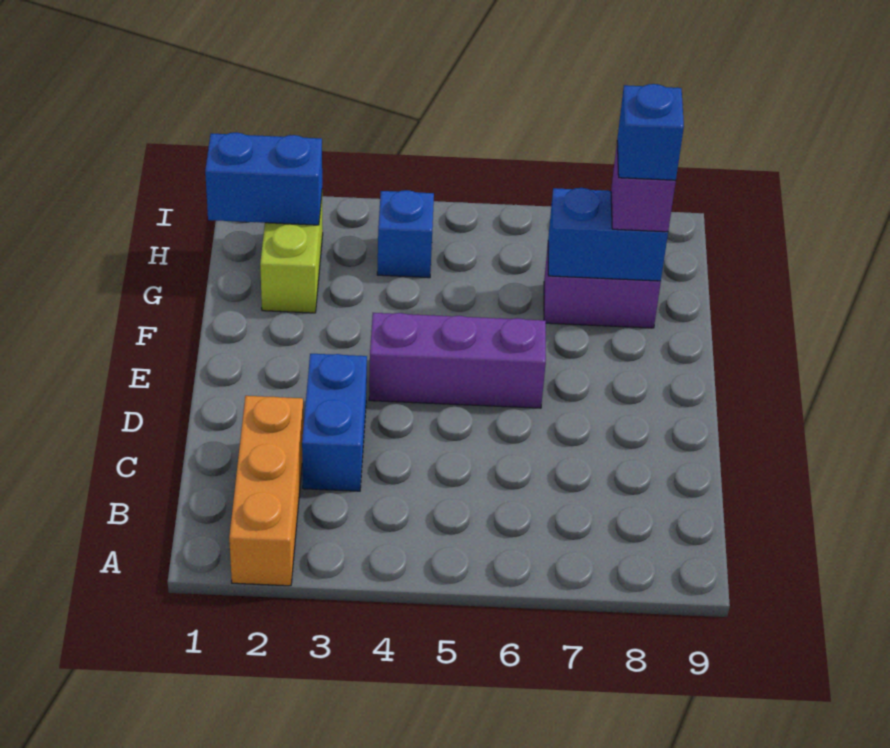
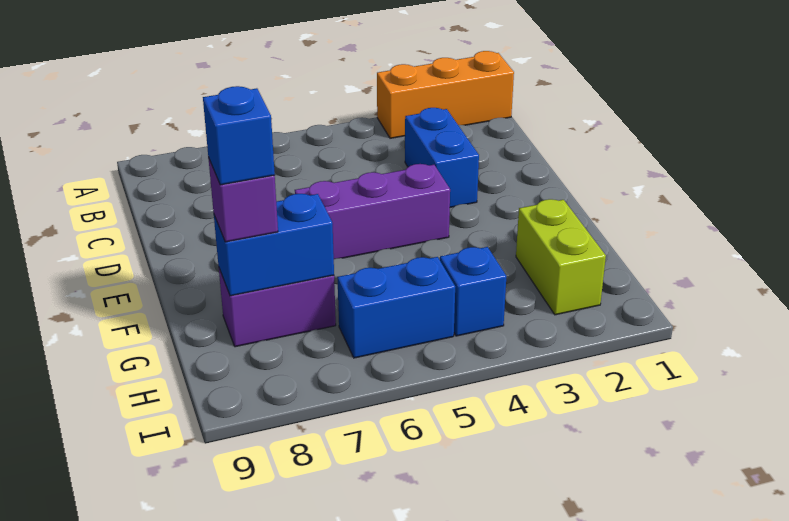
orange 1x3 brick [229,396,304,586] -> orange 1x3 brick turned to [377,51,514,138]
blue 1x2 brick [205,132,322,225] -> blue 1x2 brick moved to [337,257,455,358]

